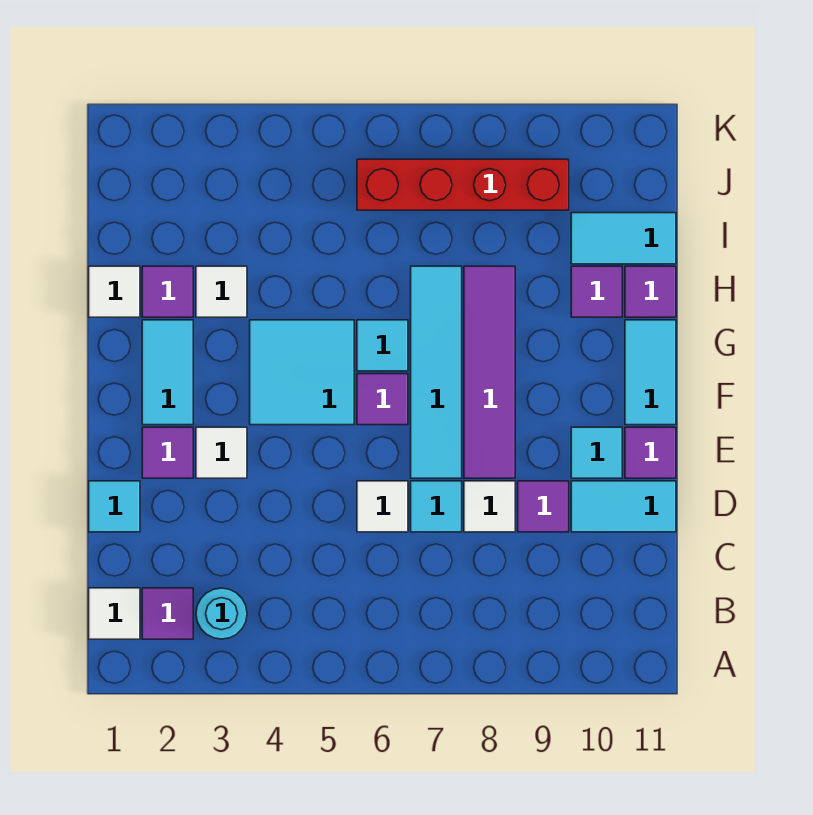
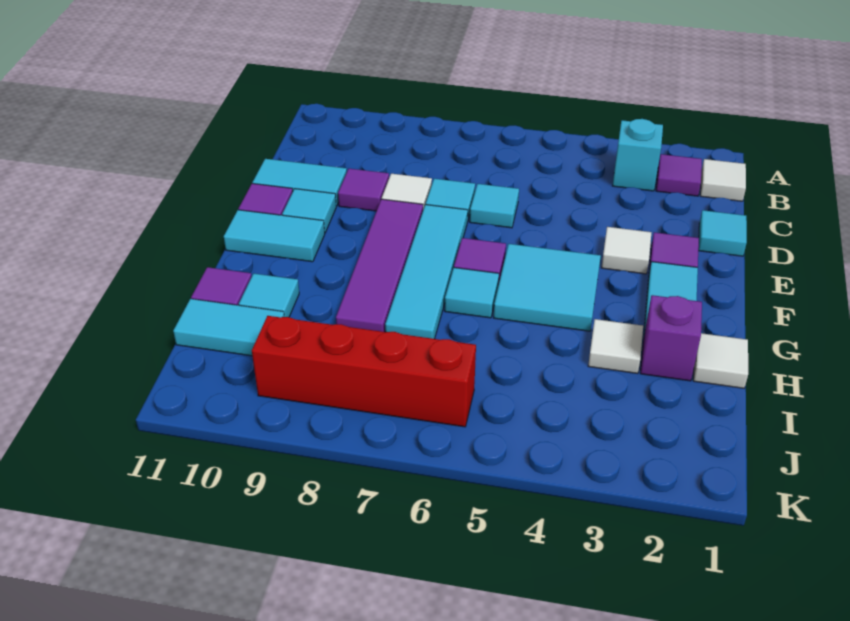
cyan 1x1 round brick [196,588,247,639] -> cyan 1x1 brick [613,119,663,191]
white 1x1 tile [357,481,408,532] -> cyan 1x1 tile [470,184,519,228]
cyan 1x2 tile [625,320,676,425] -> cyan 1x2 tile turned to [224,210,325,262]
purple 1x1 tile [142,266,193,317] -> purple 1x1 brick [640,295,702,381]
purple 1x1 tile [571,266,622,317] -> cyan 1x1 tile [239,273,299,317]

